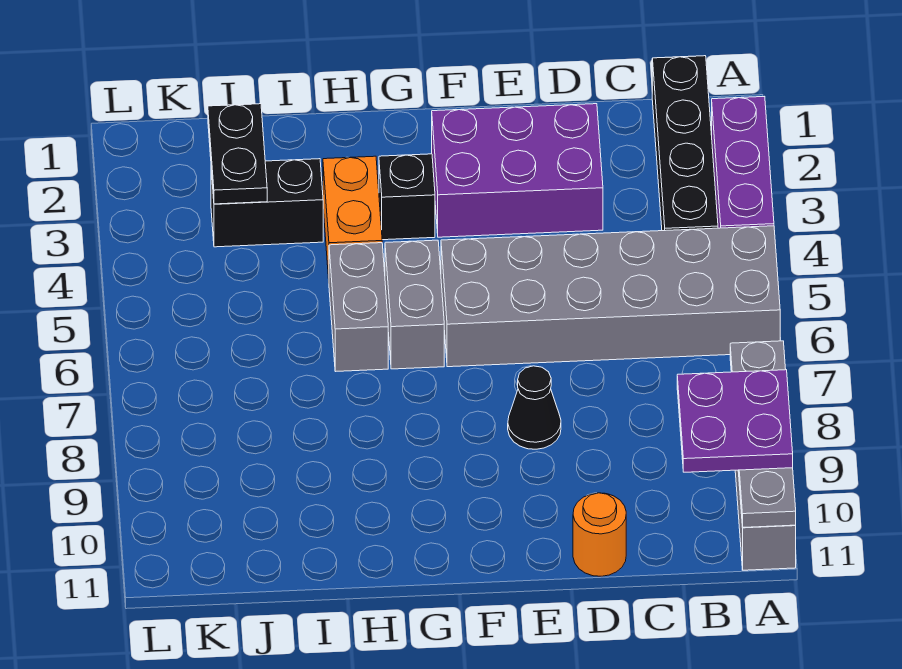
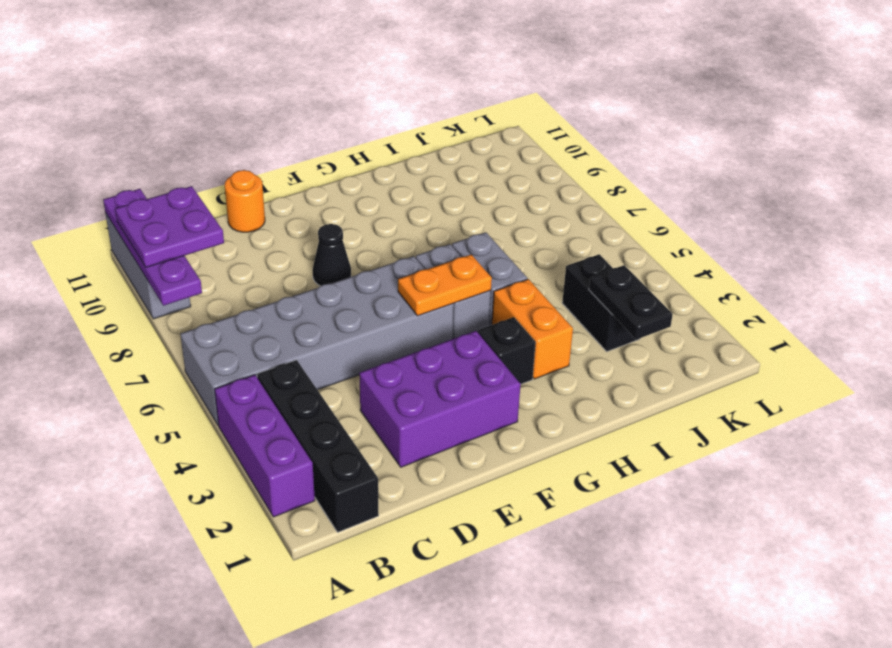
grey 1x4 plate [730,341,796,527] -> purple 1x4 plate [103,189,202,306]
none -> orange 1x2 plate [398,255,492,316]
black 1x2 brick [211,159,323,247] -> black 1x2 brick turned to [562,254,640,351]

